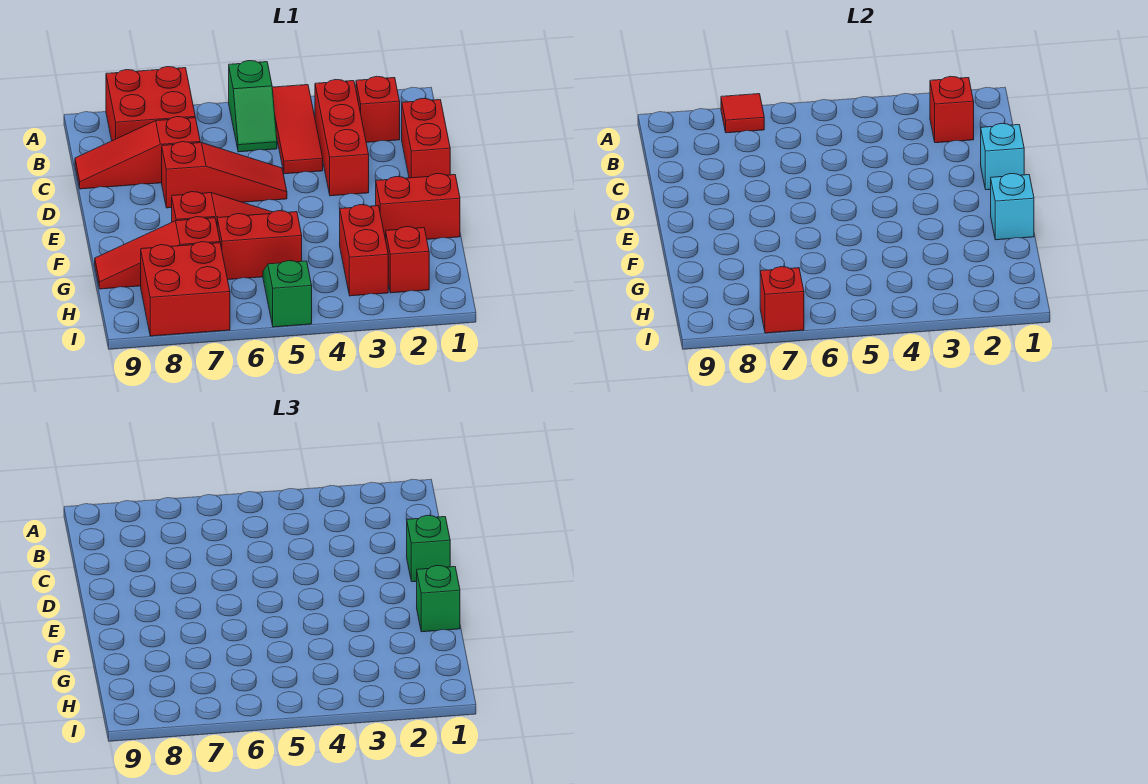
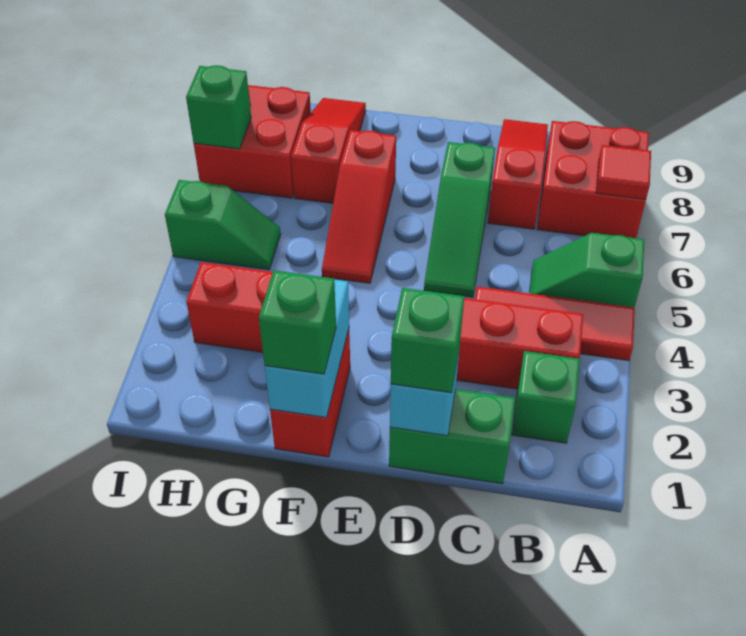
red 1x1 brick [356,76,400,142] -> green 1x1 brick [512,351,580,443]
red 1x1 brick [930,76,974,143] -> none
red 1x2 brick [402,98,450,178] -> green 1x2 brick [389,389,515,484]
red 1x3 slope [162,142,287,208] -> green 1x3 slope [424,142,495,297]
cyan 1x1 brick [991,174,1034,240] -> cyan 1x2 brick [265,279,349,418]
red 1x2 brick [217,211,302,280] -> none
red 1x1 brick [386,227,429,293] -> none
red 1x1 brick [760,267,804,333] -> green 1x1 brick [186,65,251,149]

